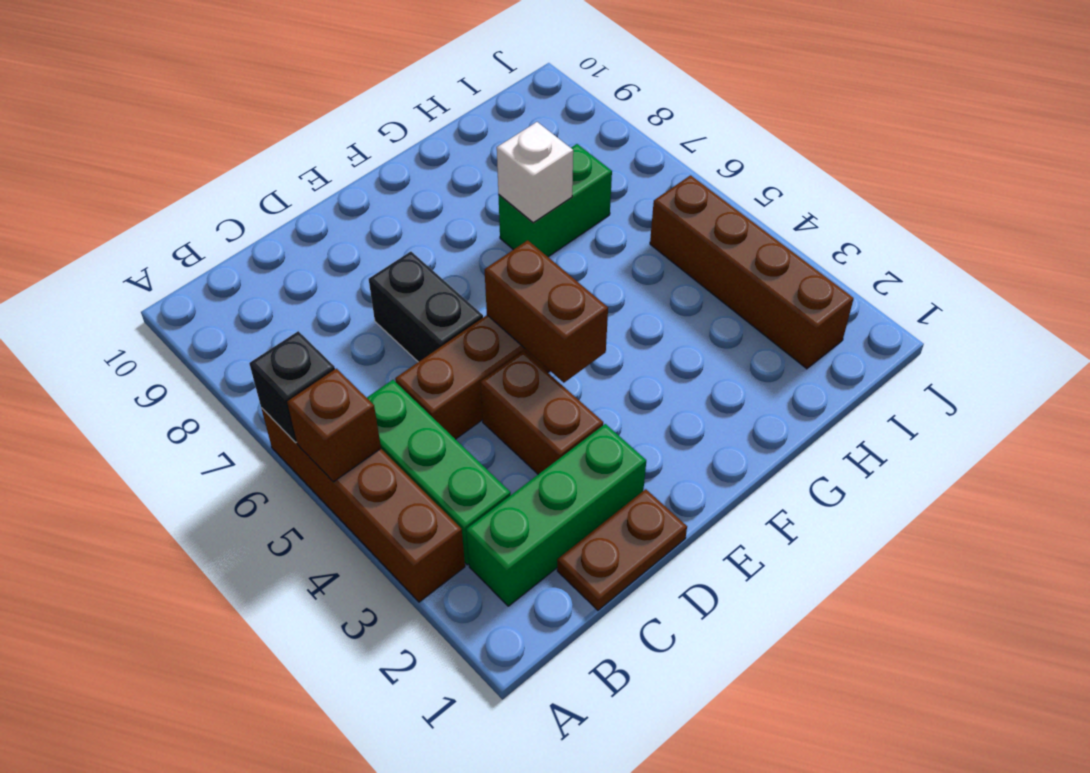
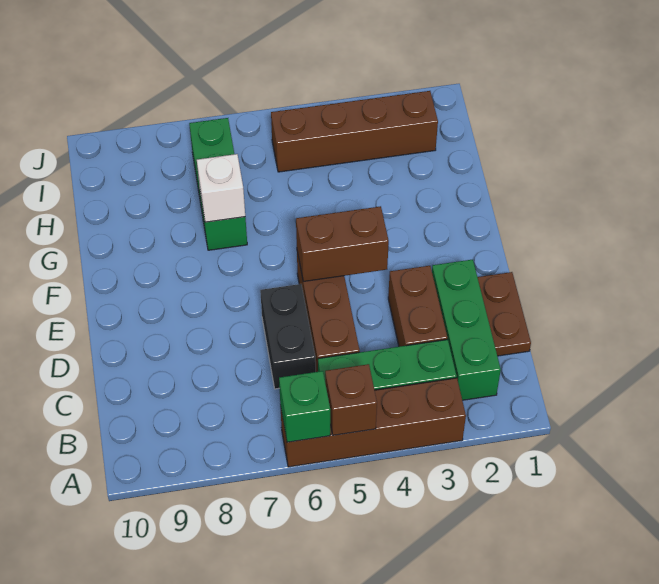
black 1x1 brick [249,331,335,443] -> green 1x1 brick [279,371,330,442]
brown 1x2 brick [480,351,603,474] -> brown 1x2 brick turned to [388,266,447,347]
black 1x2 brick [369,252,483,362] -> black 1x2 brick turned to [260,284,316,389]
green 1x2 brick [498,144,612,257] -> green 1x3 brick [189,118,247,250]

